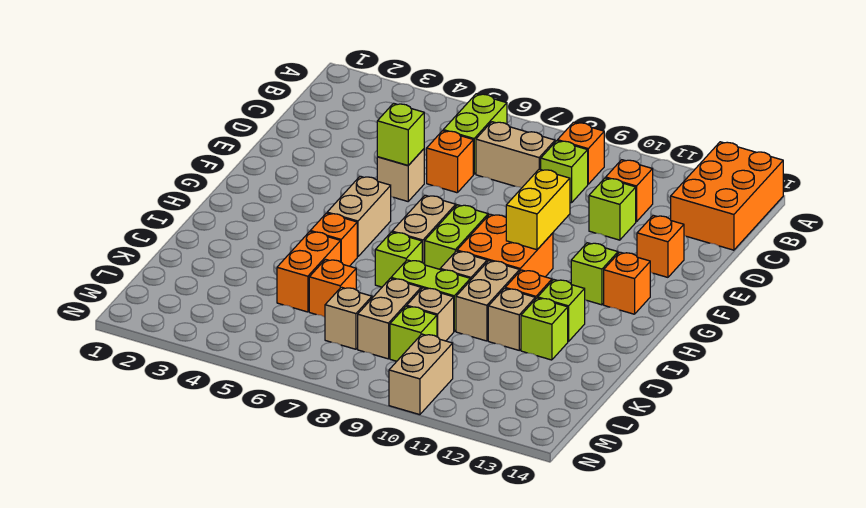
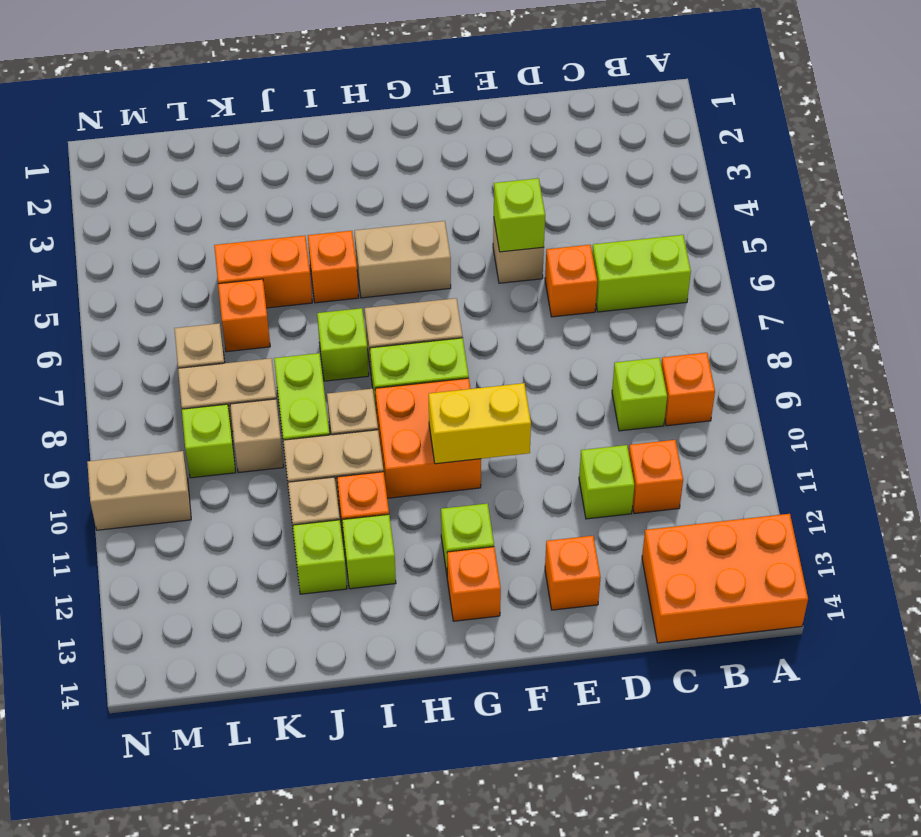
tan 1x2 brick [476,122,555,188] -> none

